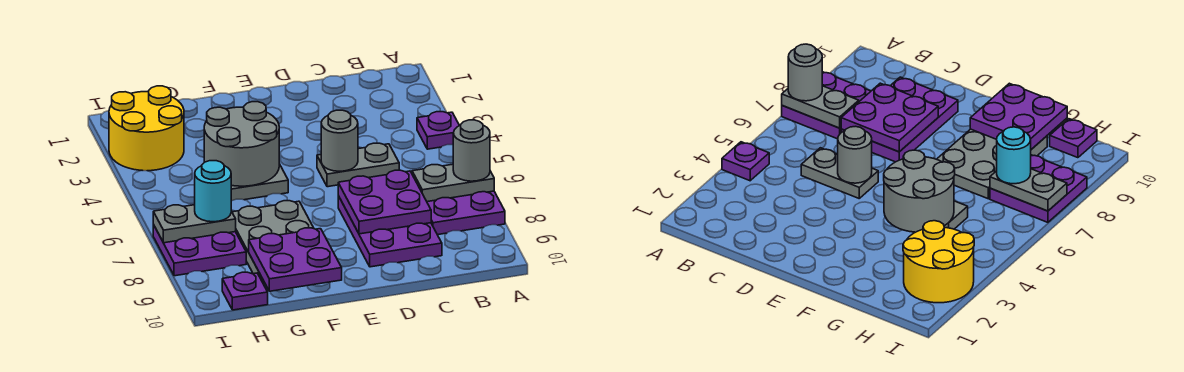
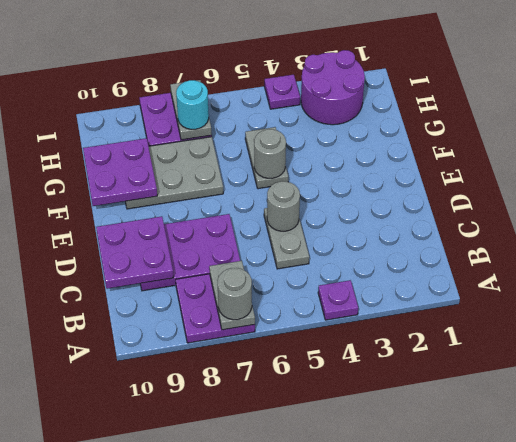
purple 2x2 plate [338,170,431,234] -> purple 2x2 plate moved to [96,216,174,289]
grey 2x2 round brick [204,102,279,186] -> grey 1x1 round brick [254,129,286,178]
yellow 2x2 round brick [109,86,184,171] -> purple 2x2 round brick [301,50,365,125]
purple 1x1 plate [222,272,268,310] -> purple 1x1 plate moved to [264,75,300,109]

